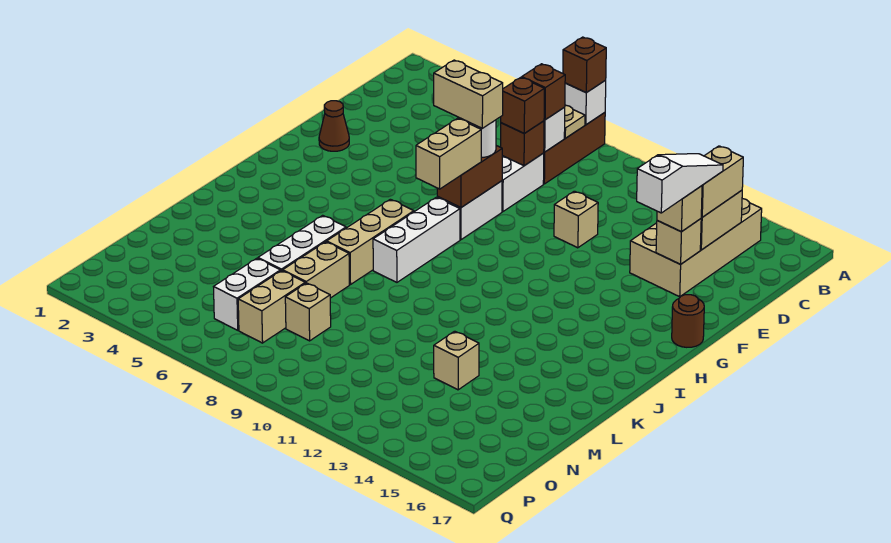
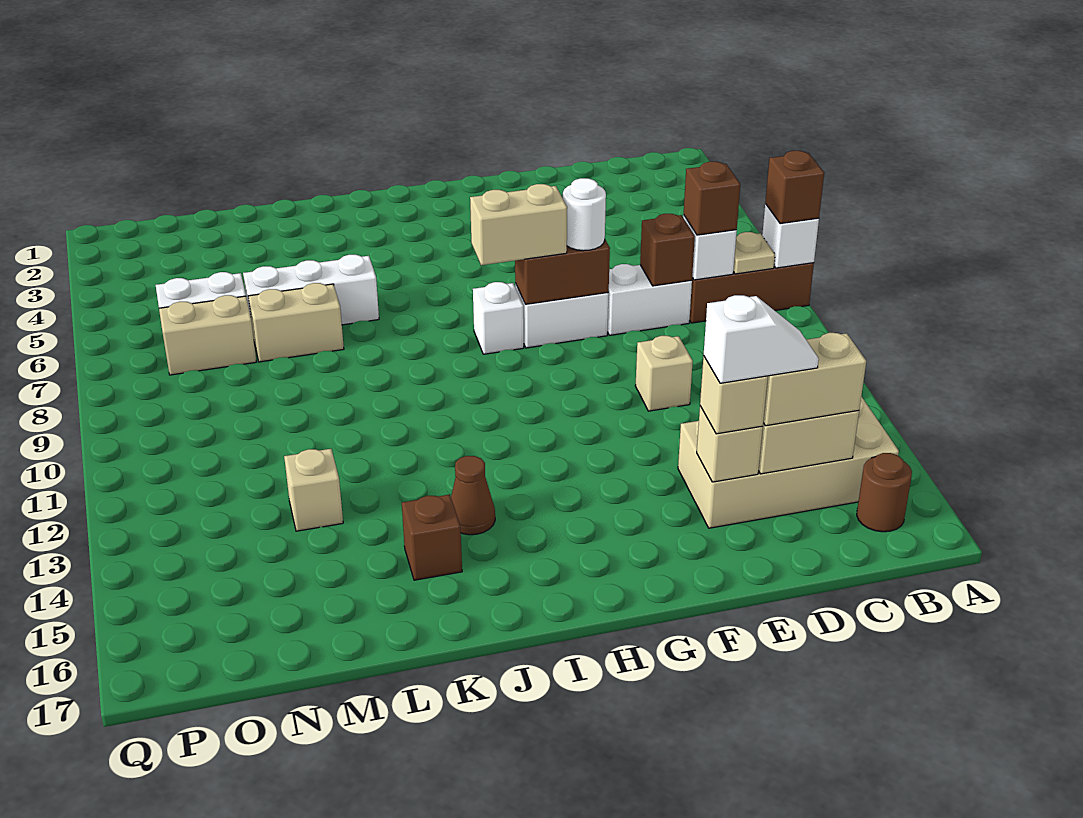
brown 1x1 brick [501,77,544,133] -> brown 1x1 brick moved to [402,494,462,580]
white 1x3 slope [637,154,723,213] -> white 1x2 slope [704,295,819,383]
brown 1x1 cone [319,101,349,151] -> brown 1x1 cone moved to [451,456,495,535]
tan 1x2 brick [434,60,503,128] -> none
brown 1x1 round brick [672,295,704,347] -> brown 1x1 round brick moved to [857,453,912,532]
white 1x3 brick [373,197,460,282] -> white 1x1 brick [473,282,524,354]
tan 1x3 brick [327,199,414,285] -> none
tan 1x1 brick [285,283,331,341] -> none

